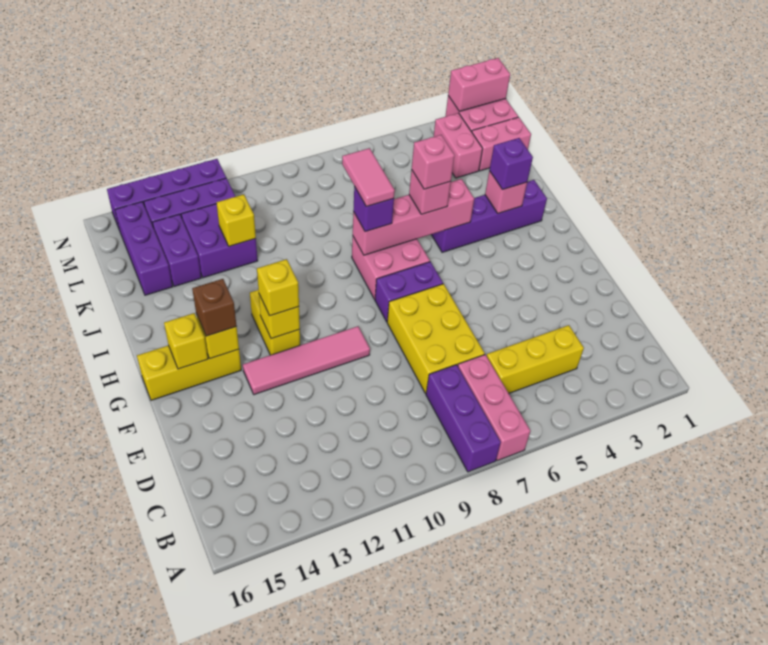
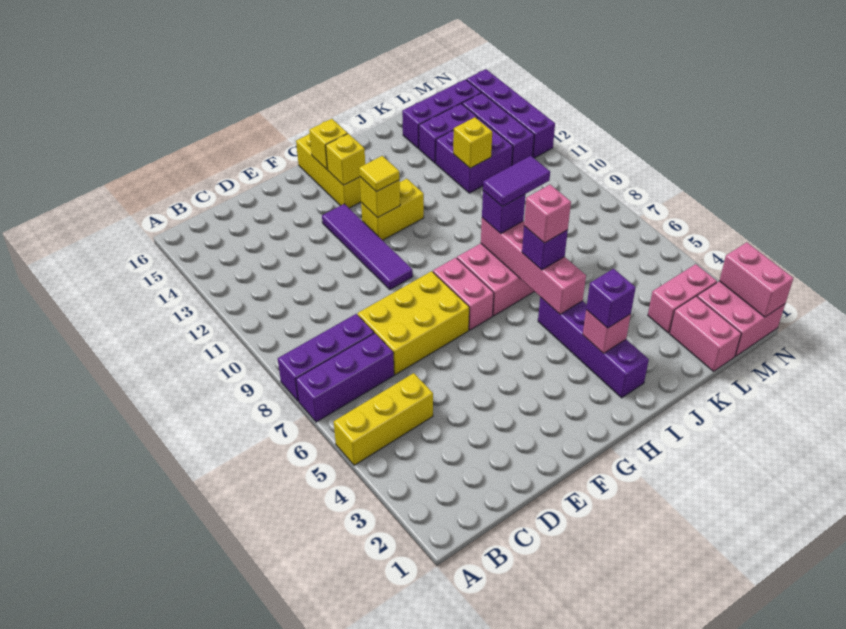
pink 1x3 brick [458,355,531,461] -> purple 1x3 brick [296,333,394,422]
yellow 1x3 brick [486,325,584,393] -> yellow 1x3 brick turned to [334,373,433,465]
pink 1x4 tile [243,326,370,395] -> purple 1x4 tile [322,204,413,290]
purple 1x2 brick [375,262,443,322] -> pink 1x2 brick [433,258,494,330]
yellow 1x1 brick [257,259,299,316] -> yellow 1x1 tile [359,156,400,192]
brown 1x1 brick [192,279,236,336] -> none
pink 1x1 brick [409,170,451,214] -> purple 1x1 brick [522,226,568,270]
pink 1x2 tile [342,148,395,207] -> purple 1x2 tile [483,156,550,207]

